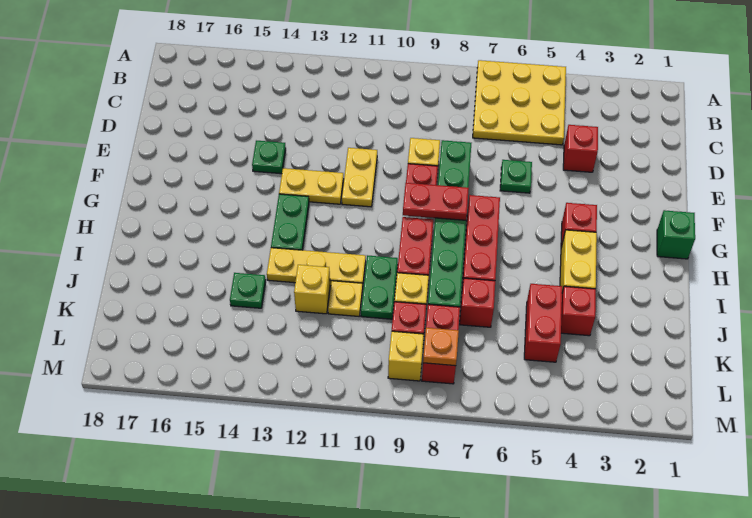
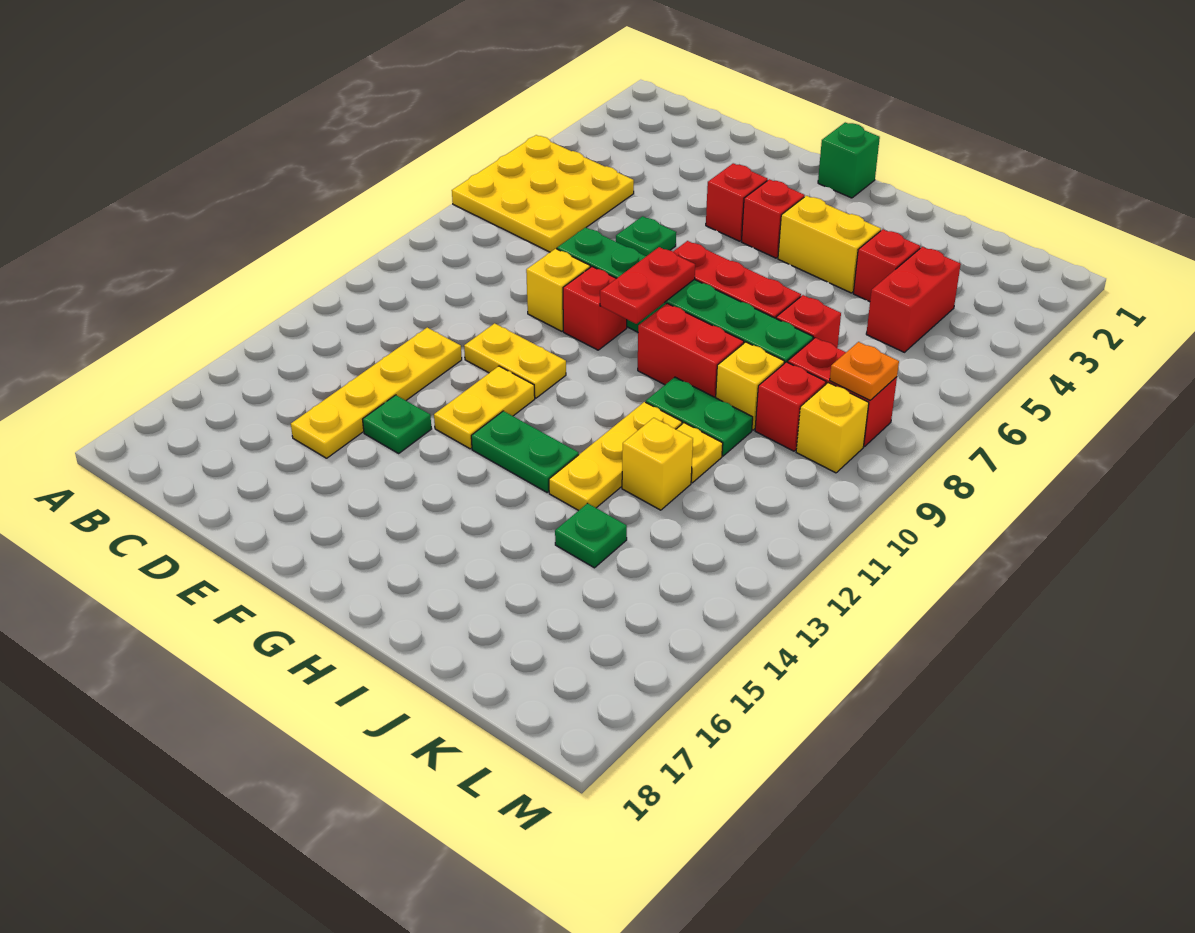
red 1x1 brick [563,125,598,172] -> red 1x1 brick moved to [706,163,768,241]
none -> yellow 1x4 plate [291,328,462,458]
red 1x2 brick [524,284,562,362] -> red 1x2 brick turned to [866,247,961,352]

